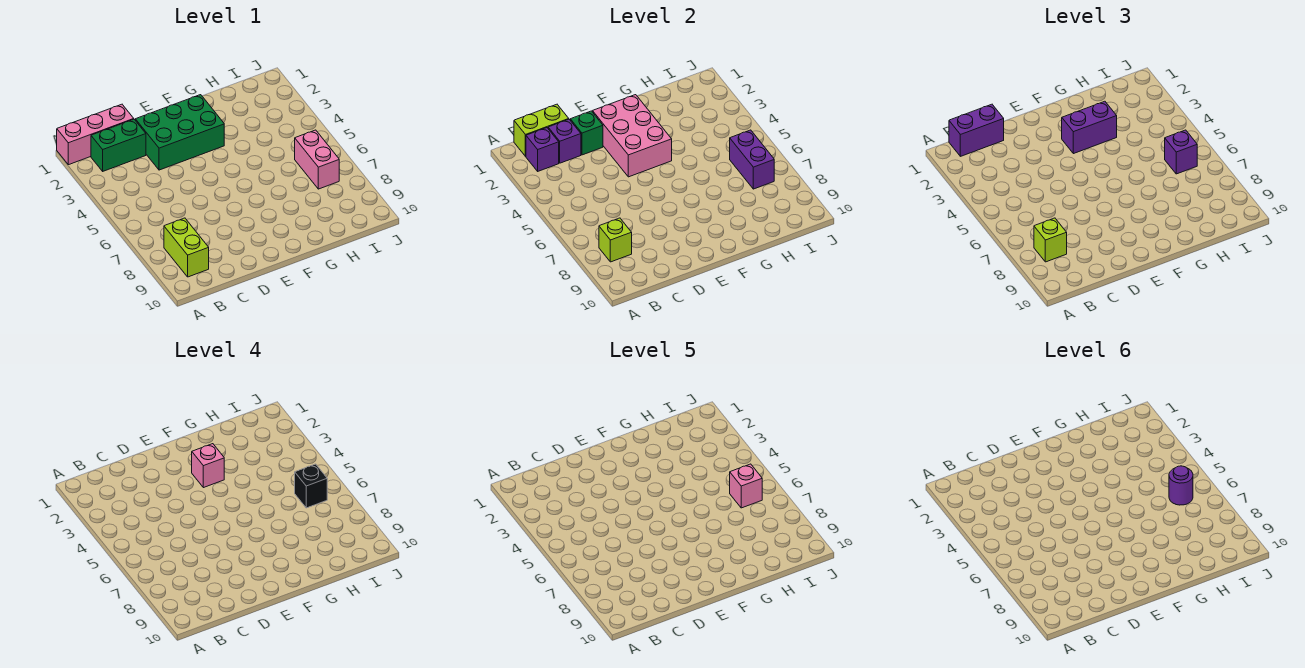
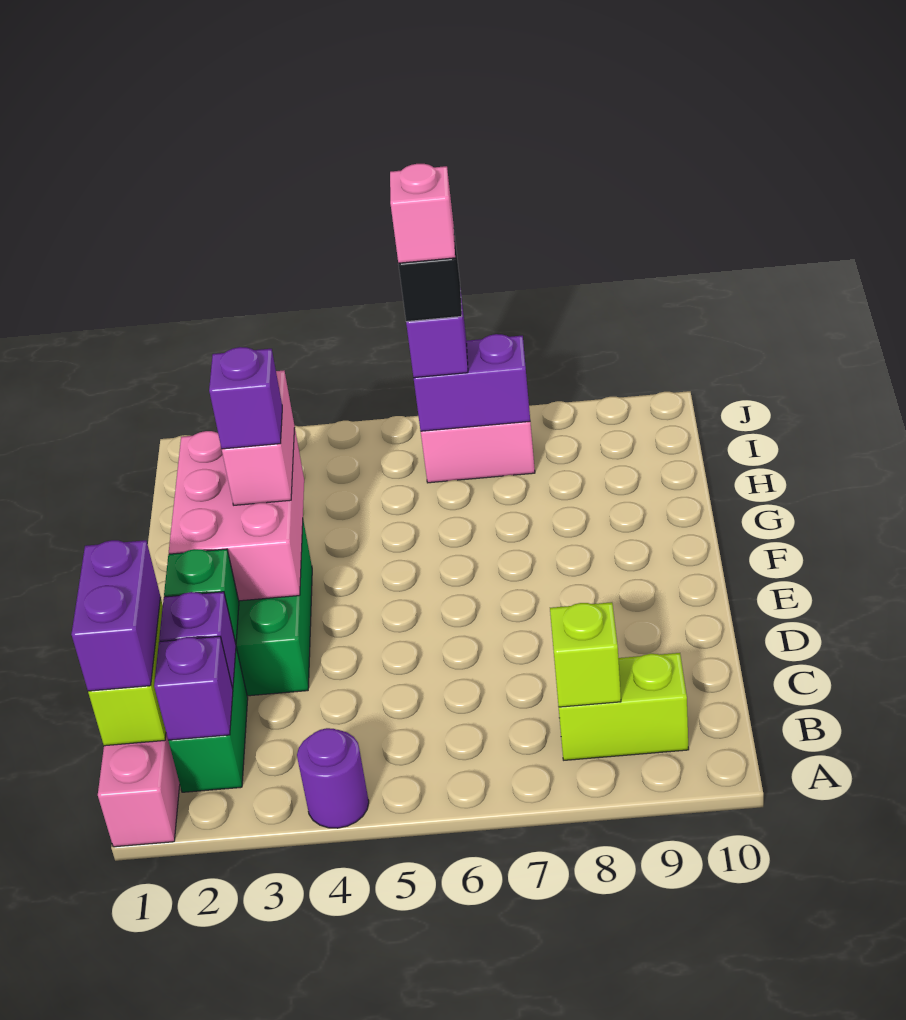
lime 1x1 brick [1034,218,1067,262] -> none
pink 2x3 brick [593,95,672,177] -> pink 2x3 brick turned to [169,428,304,601]
purple 1x2 brick [1062,101,1117,154] -> pink 1x2 brick [222,371,295,505]
pink 1x1 brick [192,444,224,488] -> purple 1x1 brick [209,347,282,449]
purple 1x1 round brick [1169,466,1193,505] -> purple 1x1 round brick moved to [297,728,369,828]

